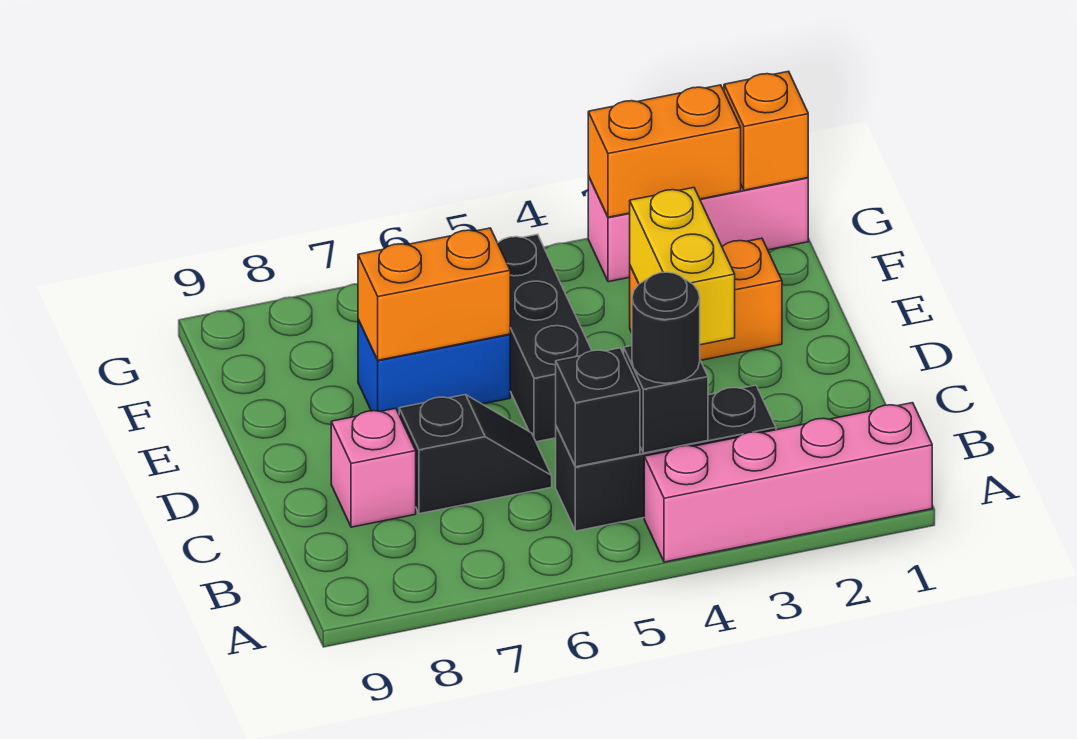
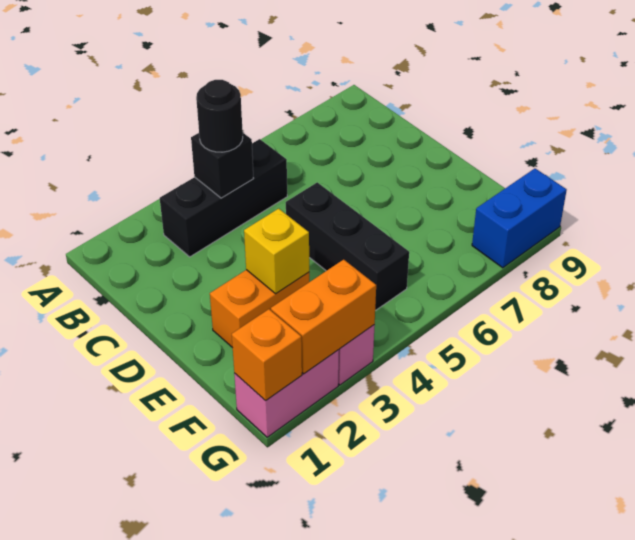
pink 1x4 brick [644,403,932,562] -> none
black 1x1 brick [556,348,640,467] -> none
black 1x2 slope [399,395,552,514] -> none
pink 1x1 brick [331,408,416,527] -> none
yellow 1x2 brick [630,188,735,345] -> yellow 1x1 brick [244,209,309,294]
blue 1x2 brick [358,320,510,414] -> blue 1x2 brick moved to [472,169,567,268]
orange 1x2 brick [358,228,510,360] -> none

